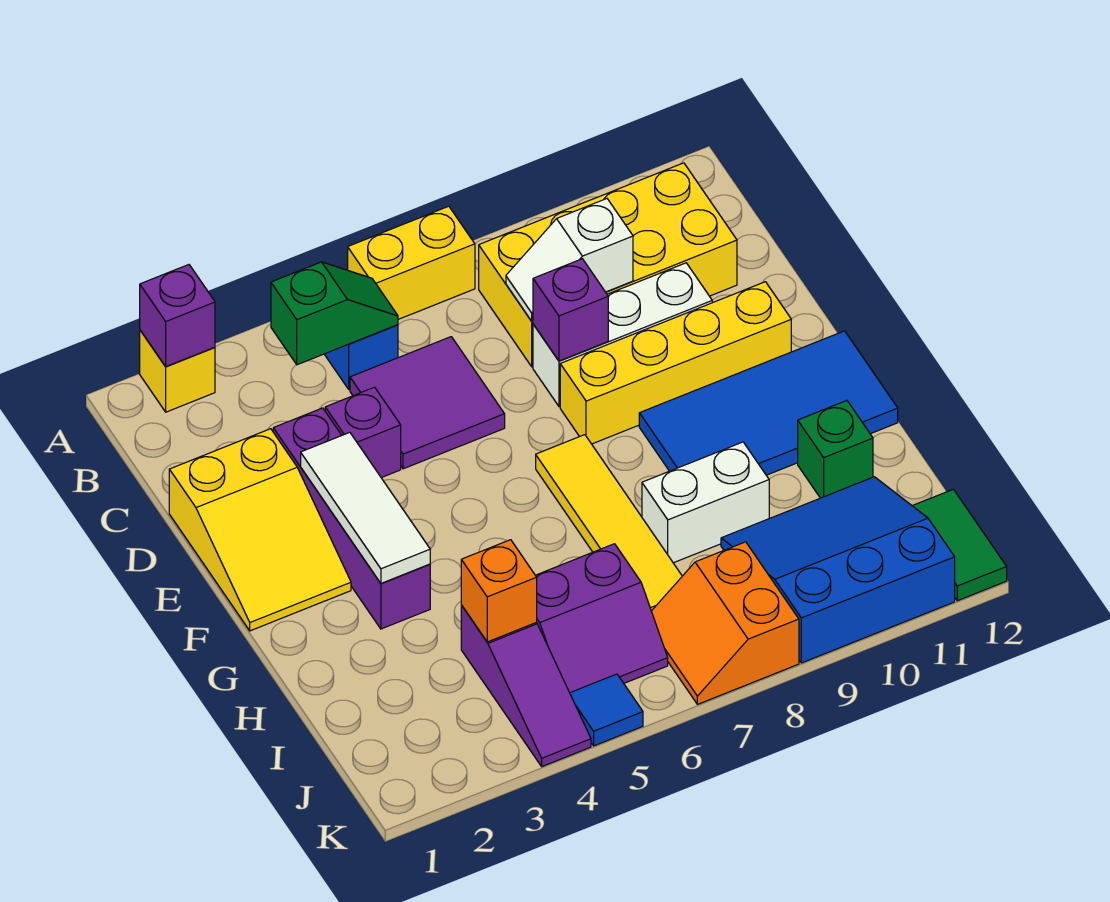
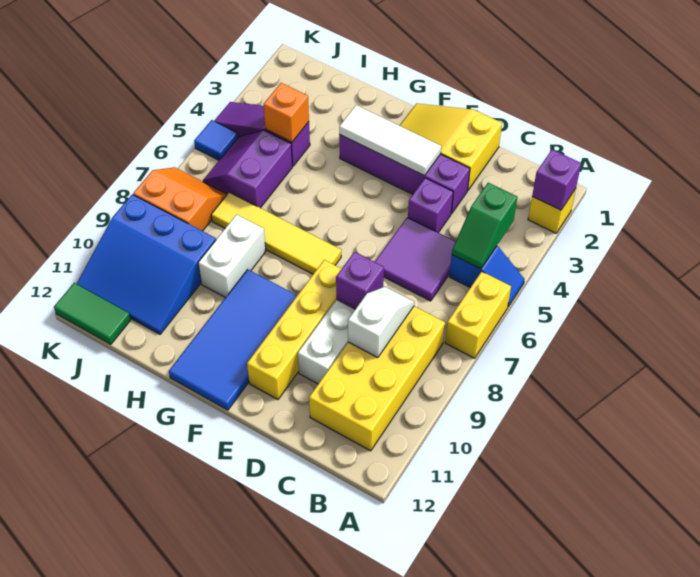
green 1x1 brick [798,401,873,498] -> none
blue 3x3 slope [721,477,955,663] -> blue 3x3 slope turned to [77,194,216,334]

